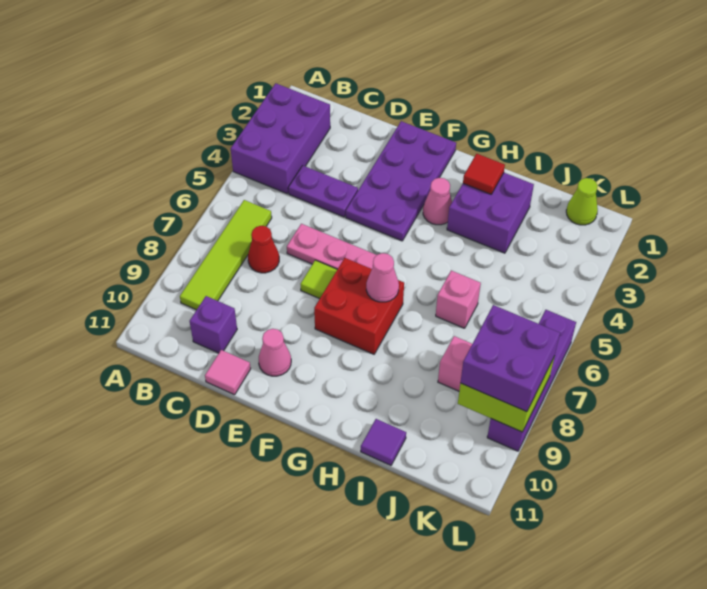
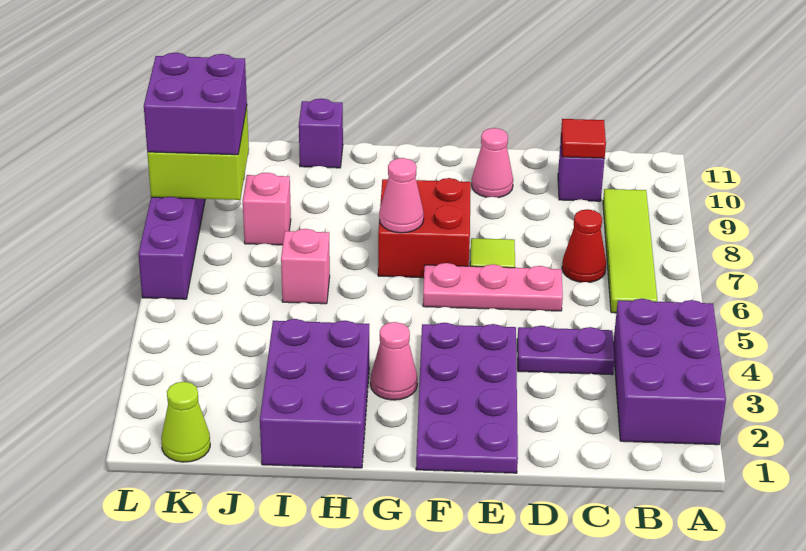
pink 1x1 tile [205,350,251,395] -> none
purple 2x2 brick [447,173,534,253] -> purple 2x3 brick [260,319,369,468]
red 1x1 tile [463,154,505,194] -> red 1x1 tile moved to [561,119,606,158]
purple 1x1 tile [361,419,406,465] -> purple 1x1 brick [299,99,343,168]

